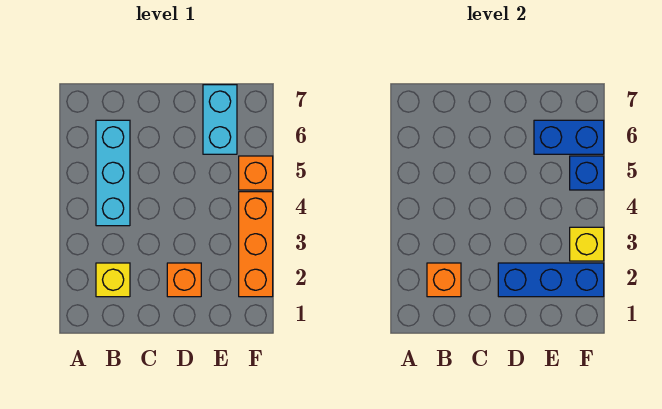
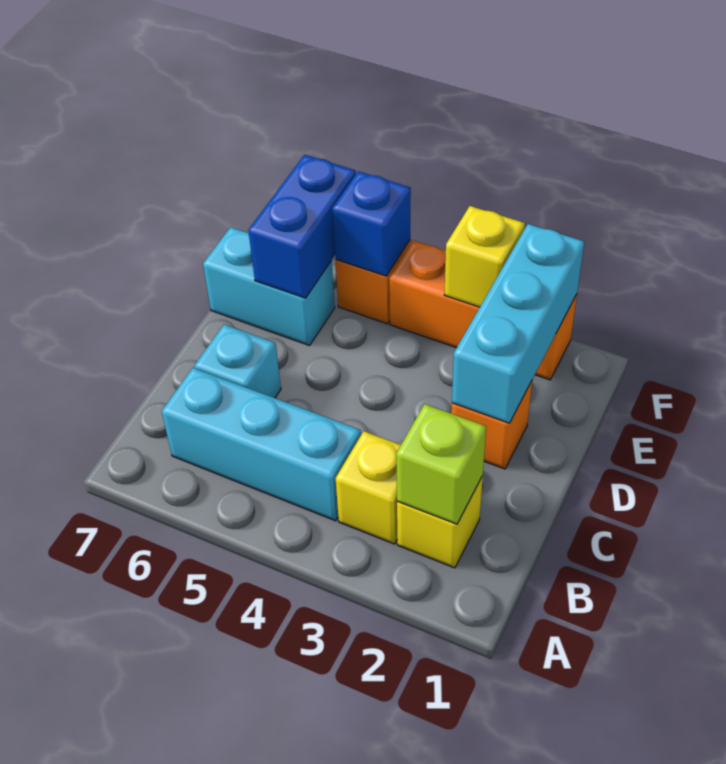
orange 1x1 brick [427,263,461,297] -> lime 1x1 brick [396,404,486,524]
none -> yellow 1x1 brick [336,431,401,544]
none -> cyan 1x1 brick [194,325,281,398]
blue 1x3 brick [498,263,604,297] -> cyan 1x3 brick [452,224,584,423]

